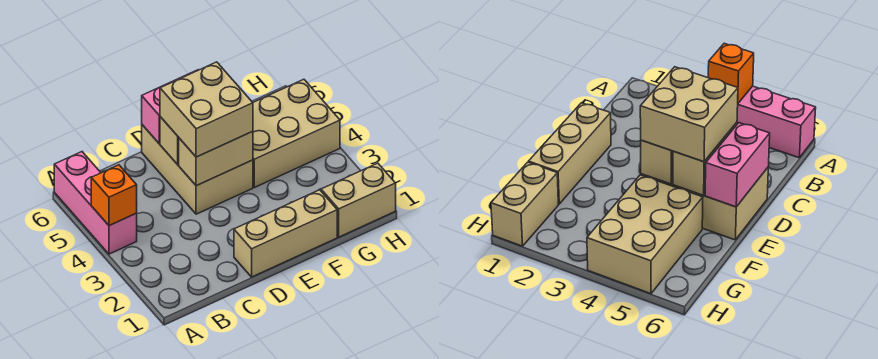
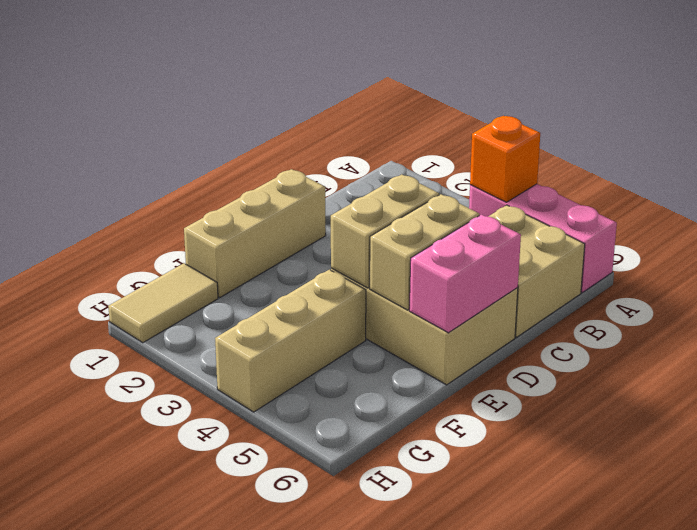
tan 2x2 brick [160,62,253,157] -> tan 2x2 brick moved to [488,205,585,337]
tan 2x3 brick [253,79,340,187] -> tan 1x3 brick [215,270,366,412]
tan 1x2 brick [321,163,396,237] -> tan 1x2 tile [108,263,218,343]

